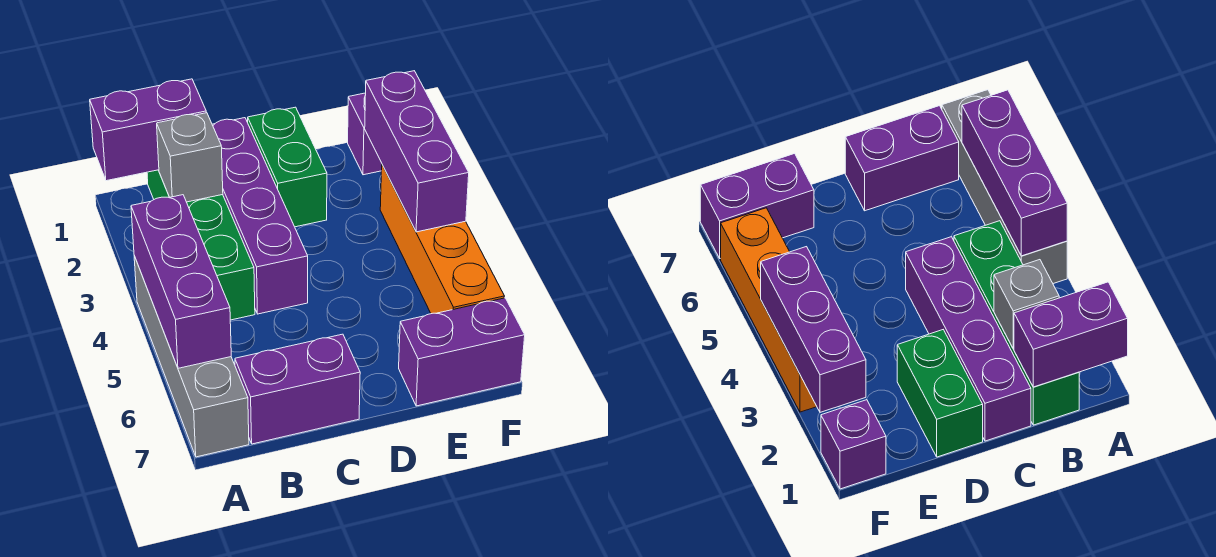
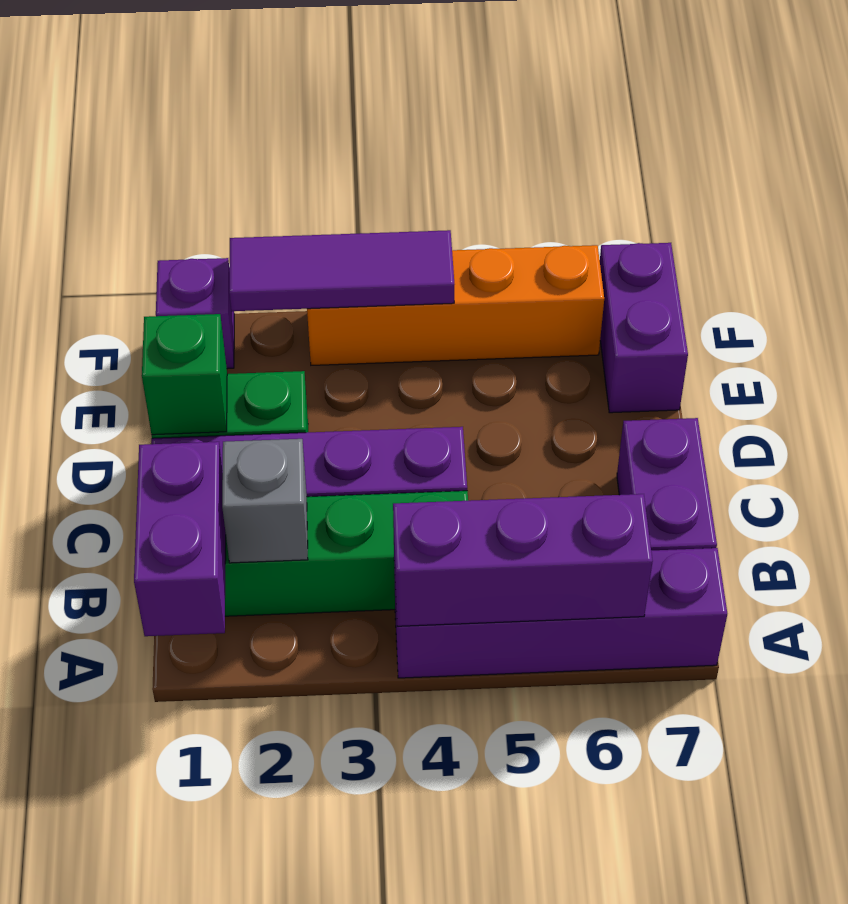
grey 1x4 brick [134,256,249,457] -> purple 1x4 brick [394,548,727,678]
none -> green 1x1 brick [142,314,227,435]
purple 1x3 brick [365,71,469,232] -> purple 1x3 tile [229,230,454,311]

